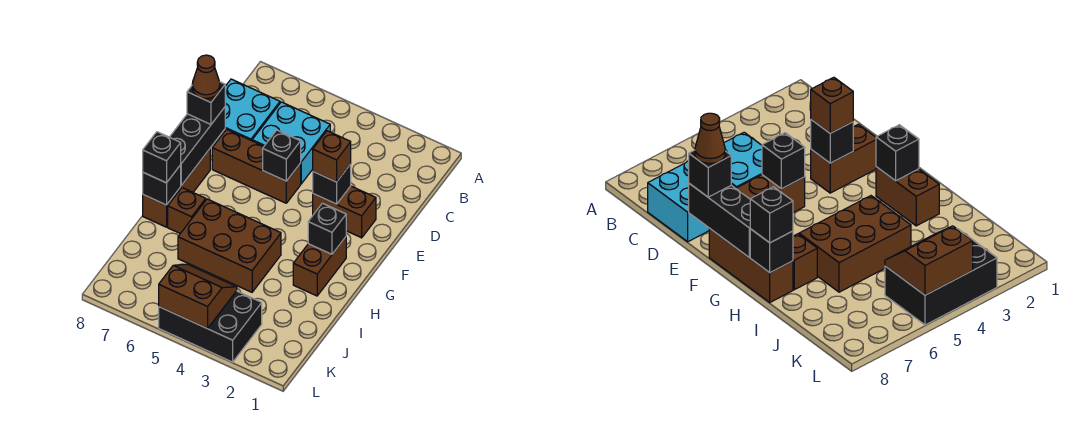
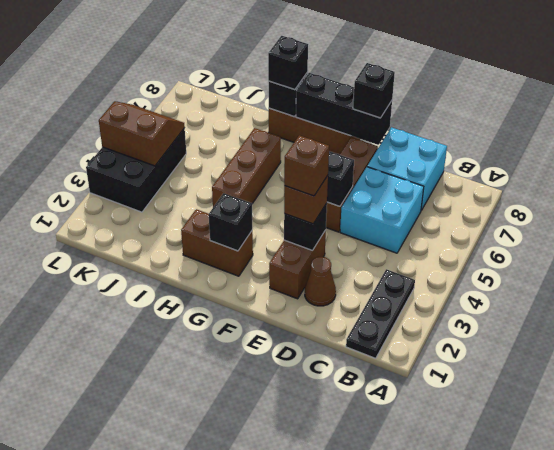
none -> black 1x3 plate [346,269,415,358]
brown 1x1 cone [192,55,220,98] -> brown 1x1 cone moved to [305,257,336,306]
brown 2x3 brick [178,199,281,292] -> brown 1x3 brick [212,128,281,207]
brown 1x1 brick [168,188,206,234] -> brown 1x1 brick moved to [284,135,329,196]
brown 2x2 slope [159,264,237,329] -> brown 2x2 slope turned to [99,101,185,166]

